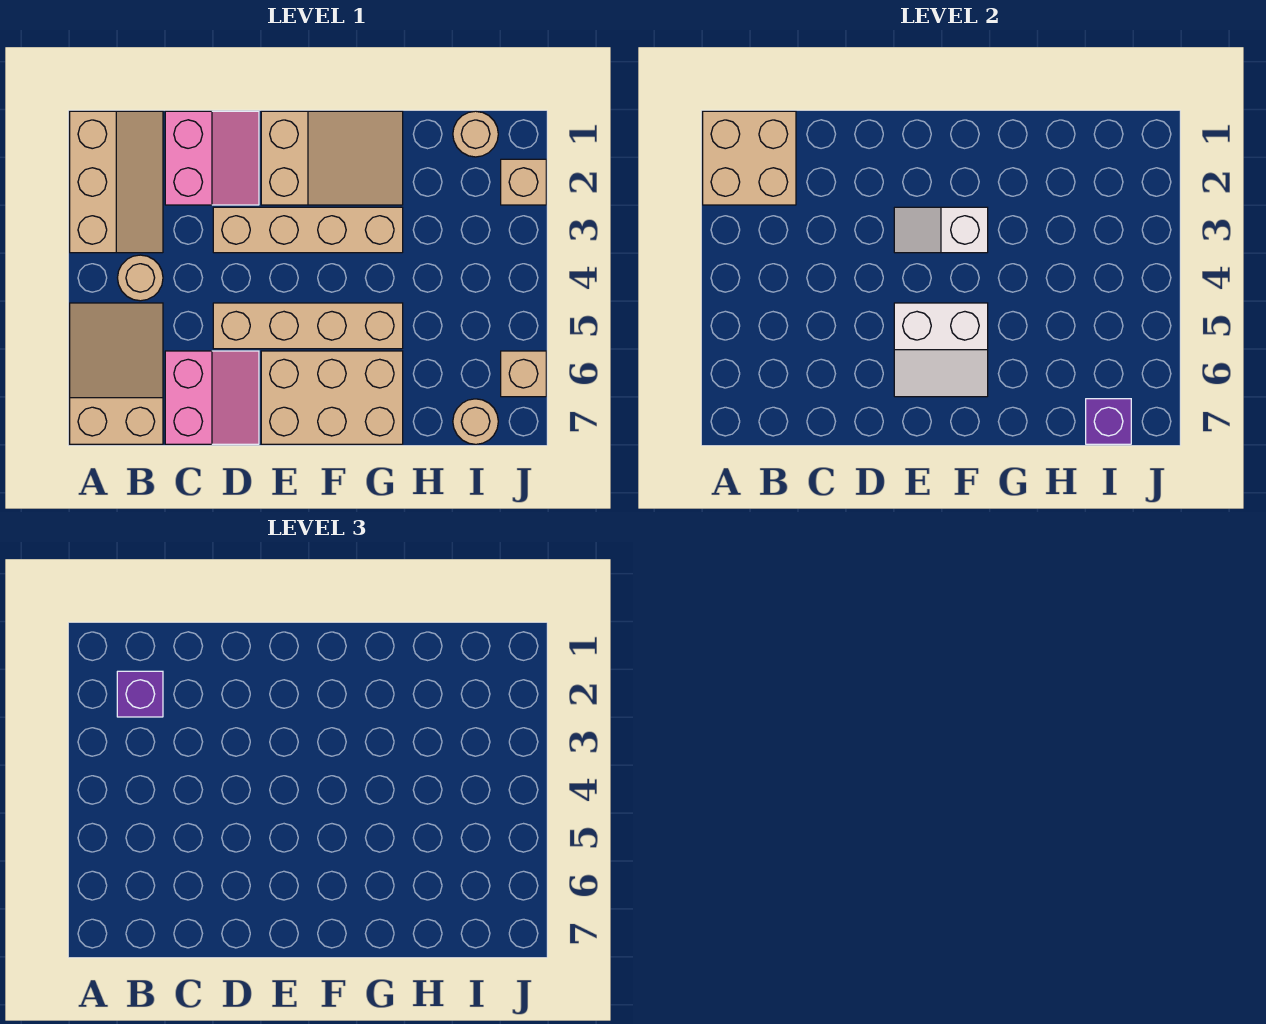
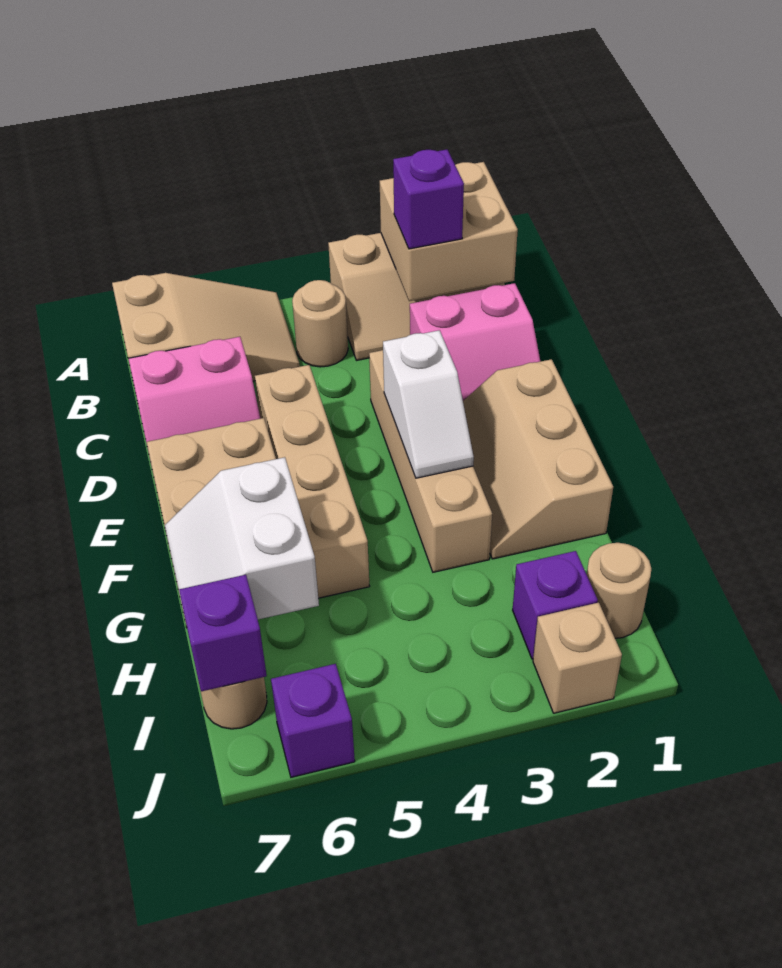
tan 2x3 slope [261,111,403,205] -> tan 2x3 slope turned to [463,359,613,559]
white 1x2 slope [894,207,988,253] -> white 1x2 slope turned to [383,330,474,478]
white 2x2 slope [894,303,988,397] -> white 2x2 slope moved to [165,457,319,619]
none -> purple 1x1 brick [513,551,598,659]
tan 1x1 brick [501,351,546,397] -> purple 1x1 brick [271,664,355,777]

